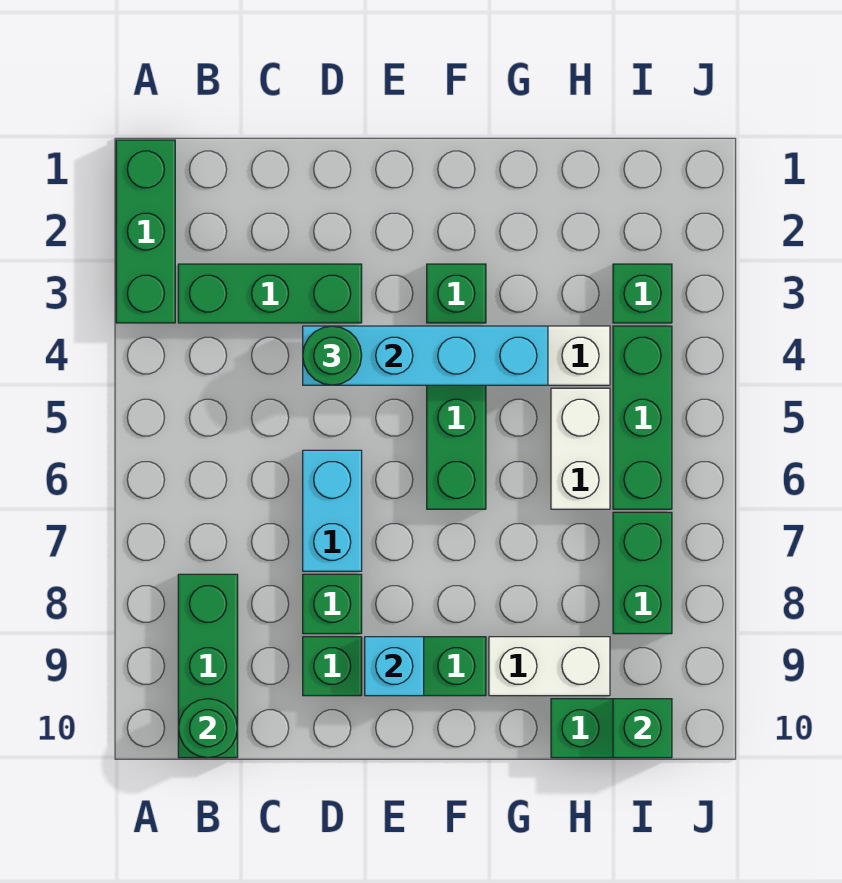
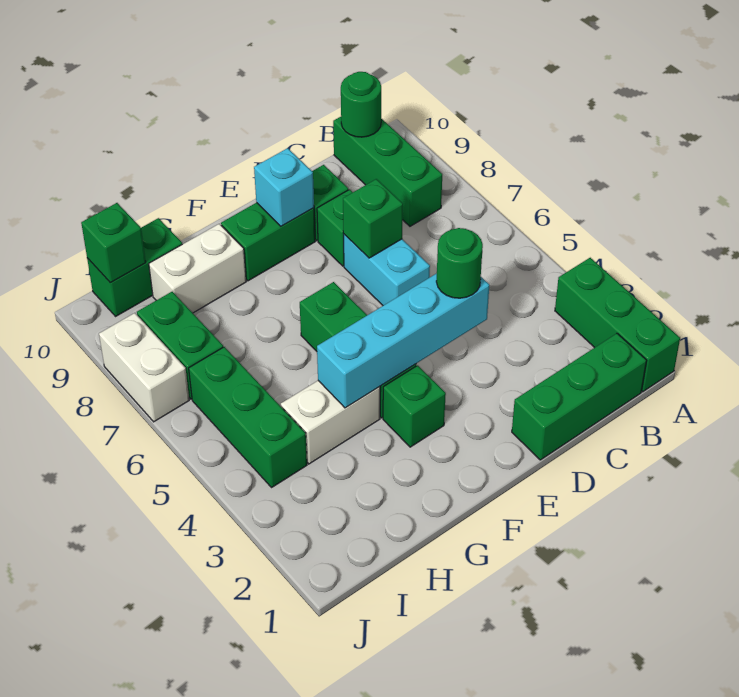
green 1x3 brick [178,264,362,323] -> green 1x3 brick moved to [512,333,647,460]
white 1x2 brick [551,388,610,509] -> white 1x2 brick moved to [99,313,189,422]
green 1x1 brick [613,264,672,323] -> green 1x1 brick moved to [343,179,403,258]

